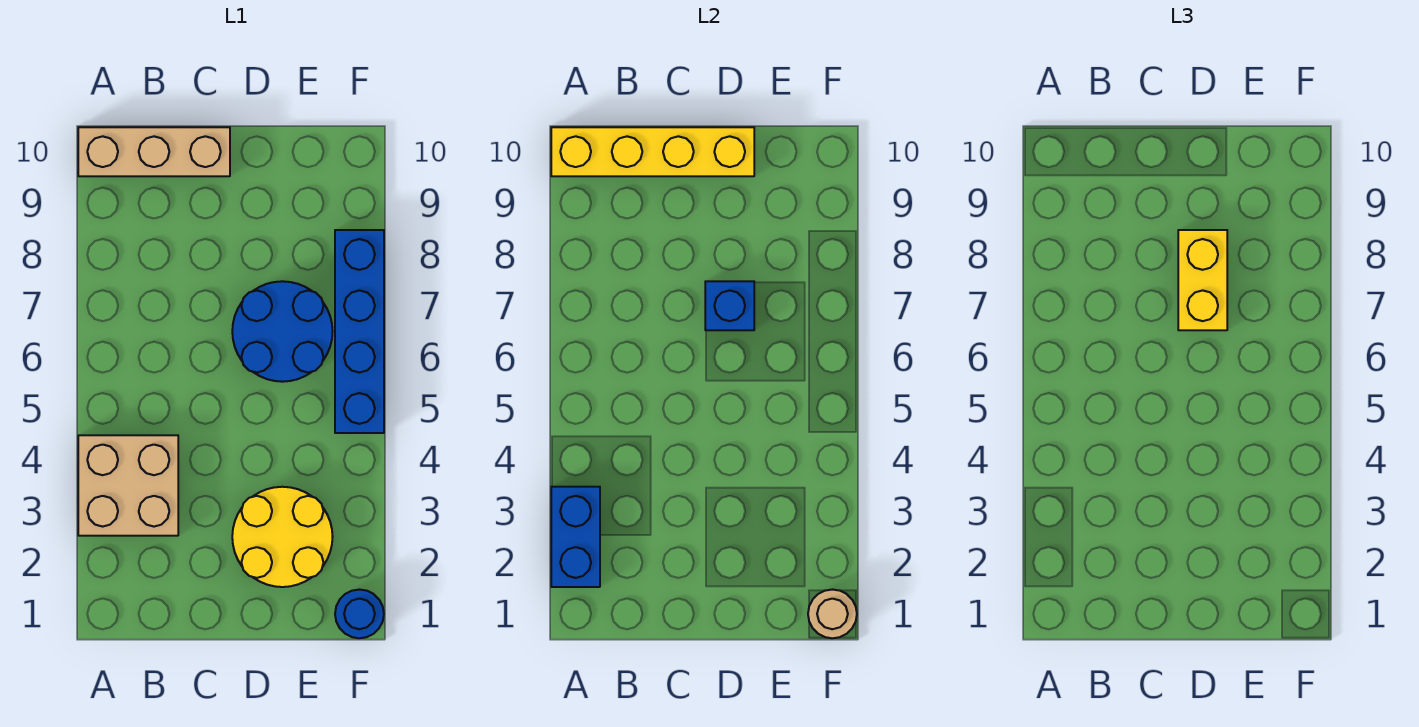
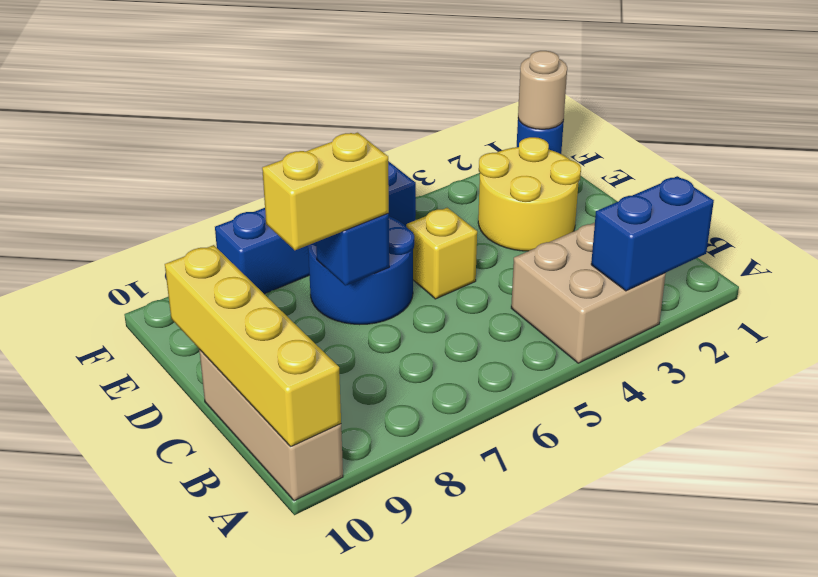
none -> yellow 1x1 brick [406,208,477,299]

